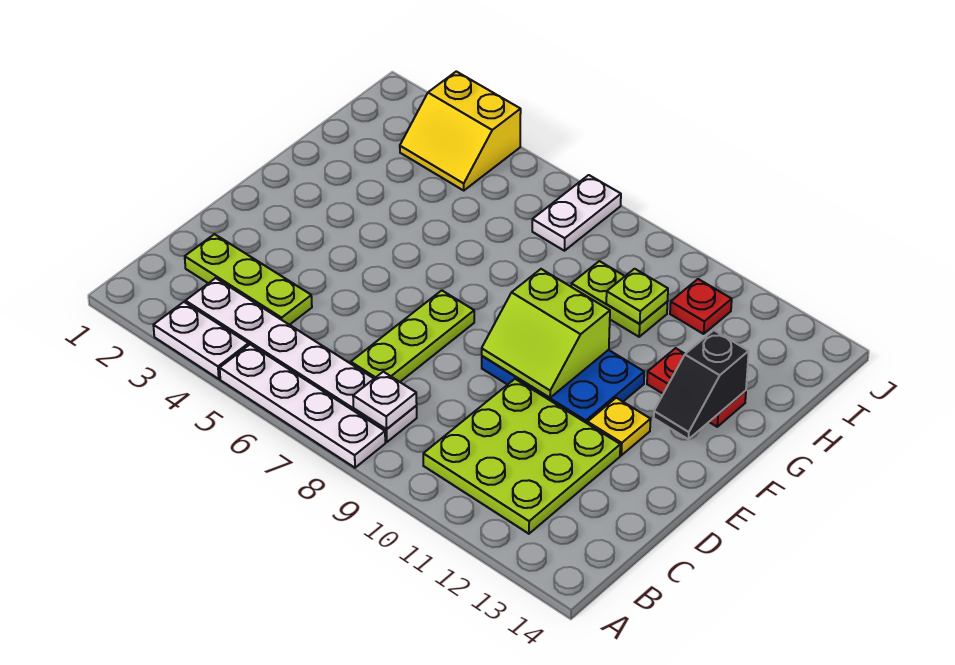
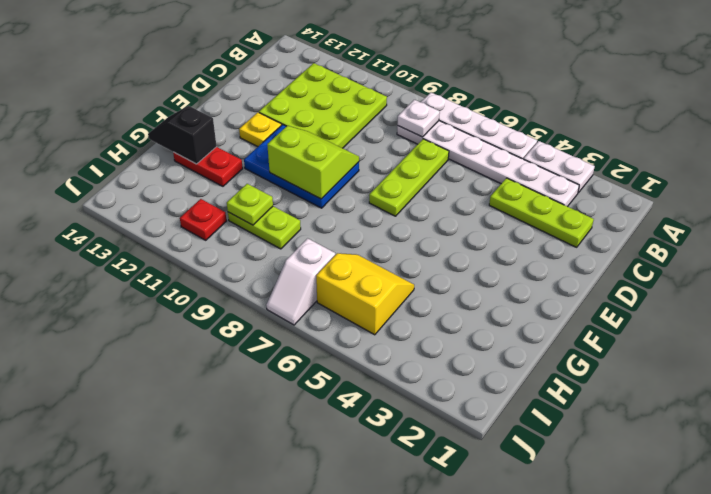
black 1x2 slope [654,330,749,439] -> black 1x2 slope turned to [148,106,217,164]
yellow 2x2 slope [400,71,521,190] -> yellow 2x2 slope moved to [316,253,414,335]
white 1x2 plate [532,175,621,251] -> white 1x2 slope [266,238,335,325]

